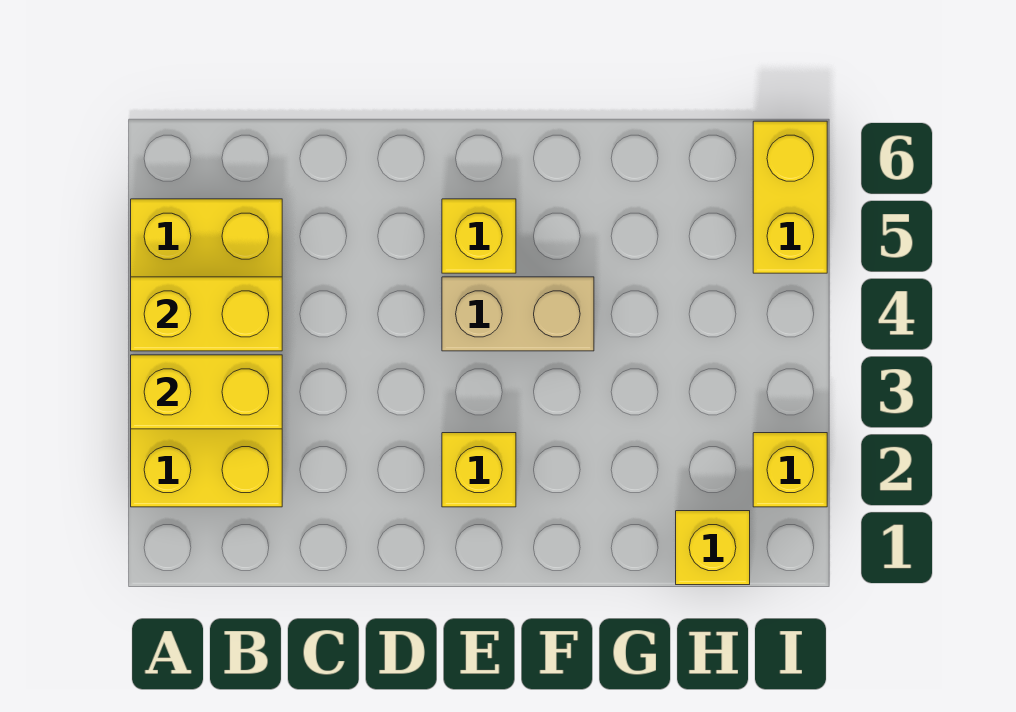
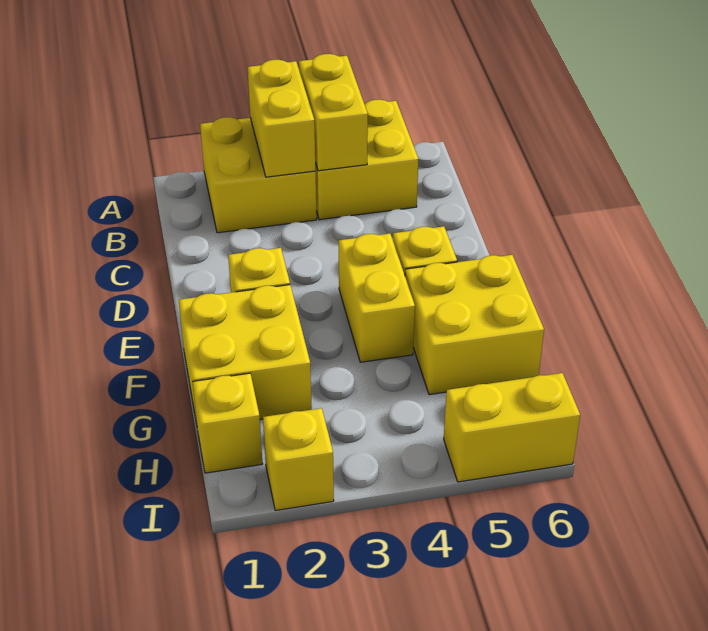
tan 1x2 brick [442,277,594,351] -> yellow 1x2 brick [339,234,415,362]
none -> yellow 2x2 brick [179,285,312,423]
none -> yellow 2x2 brick [405,255,544,395]

